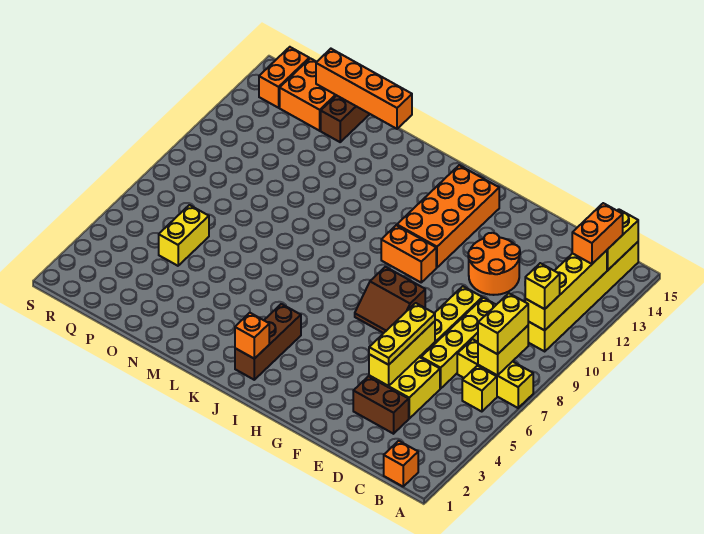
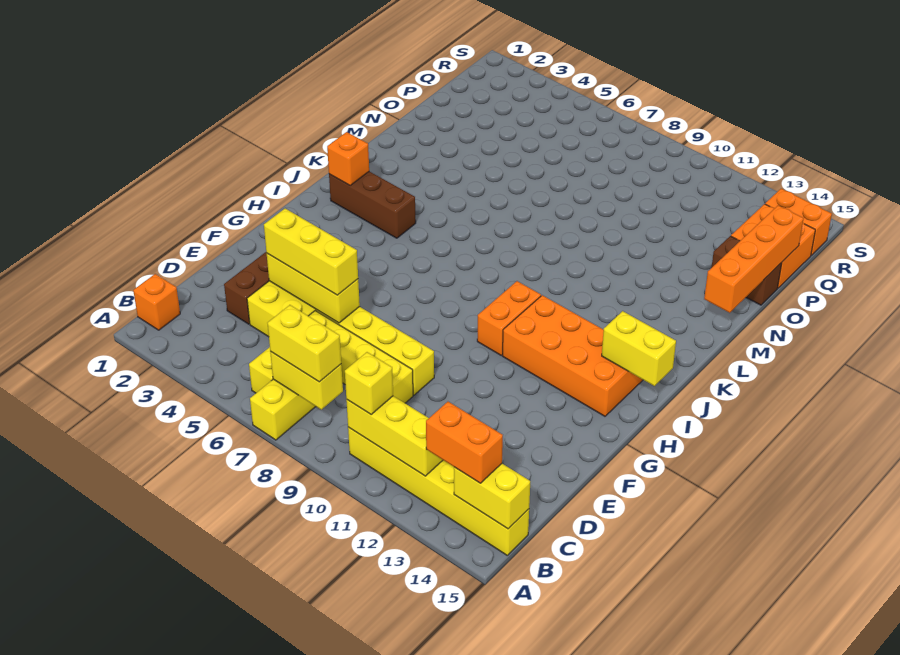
yellow 1x4 brick [525,250,607,330] -> yellow 1x3 brick [346,396,443,476]
yellow 1x3 plate [369,303,435,365] -> yellow 1x3 brick [264,209,358,295]
orange 2x2 round brick [468,233,520,295] -> none
brown 2x2 slope [355,267,425,333] -> none
yellow 1x2 brick [159,205,209,266] -> yellow 1x2 brick moved to [602,311,676,386]

